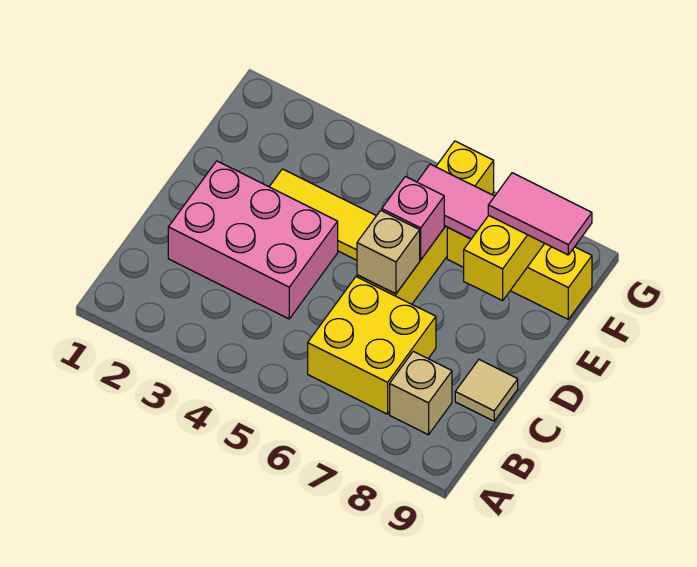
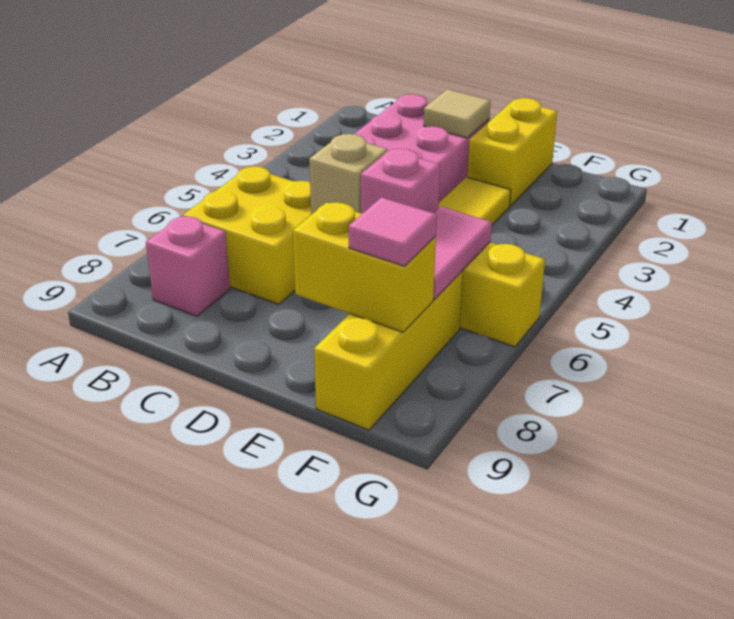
tan 1x1 brick [390,351,452,435] -> pink 1x1 brick [146,216,230,316]
tan 1x1 tile [455,360,518,421] -> tan 1x1 tile moved to [424,89,491,138]
none -> yellow 1x2 brick [468,98,557,206]
pink 1x2 tile [488,173,592,255] -> pink 1x1 tile [349,197,437,266]

